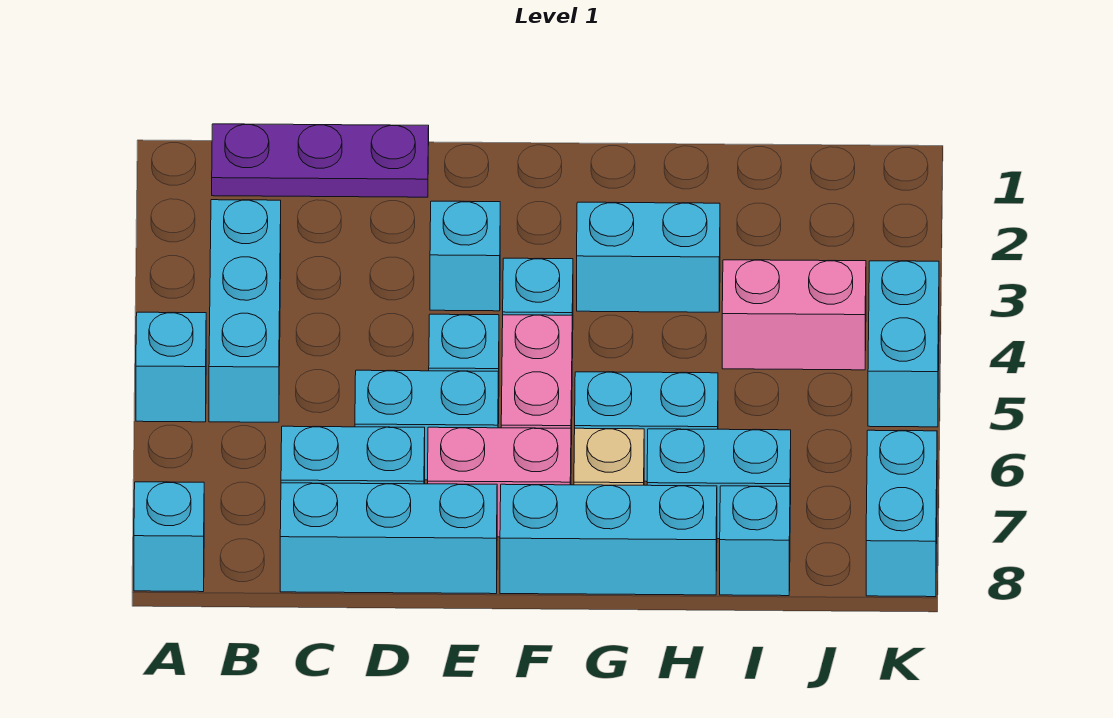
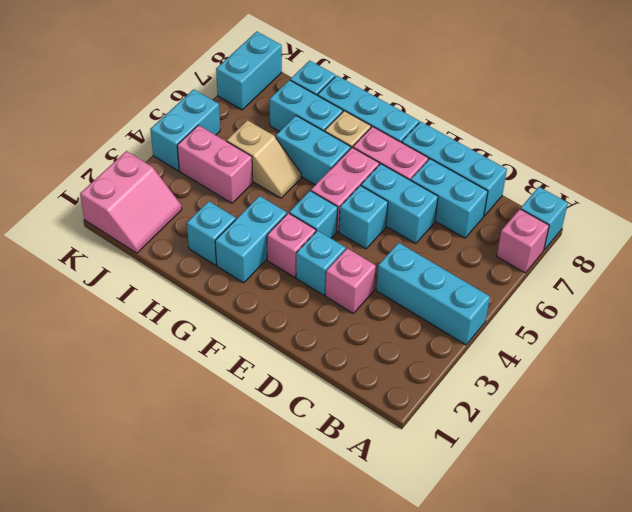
cyan 1x1 brick [136,312,206,422] -> cyan 1x1 brick moved to [187,201,236,265]
none -> pink 1x1 brick [497,209,549,273]
purple 1x3 plate [212,124,429,197] -> none
cyan 1x3 brick [209,200,281,422] -> cyan 1x3 brick turned to [376,243,490,345]
none -> pink 1x1 brick [325,248,376,314]
none -> pink 1x1 brick [267,213,316,277]
cyan 1x2 brick [577,202,720,312] -> cyan 1x2 brick turned to [215,196,287,283]
none -> tan 1x2 slope [227,120,301,198]
none -> pink 2x2 slope [80,151,182,253]

